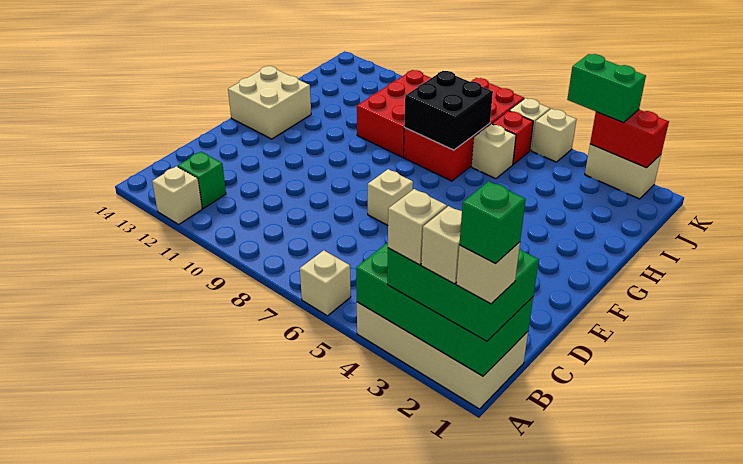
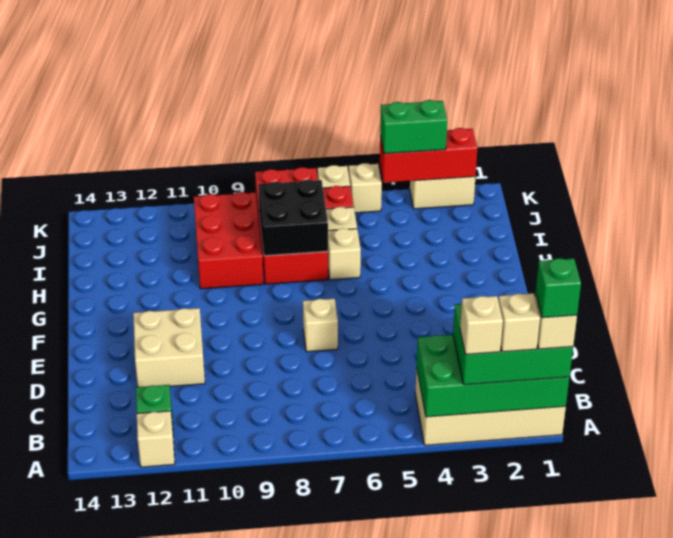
tan 1x1 brick [300,250,351,316] -> tan 1x1 brick moved to [328,228,361,280]
tan 2x2 brick [228,66,311,139] -> tan 2x2 brick moved to [133,308,205,387]
red 1x2 brick [590,110,669,168] -> red 1x3 brick [380,128,477,183]

